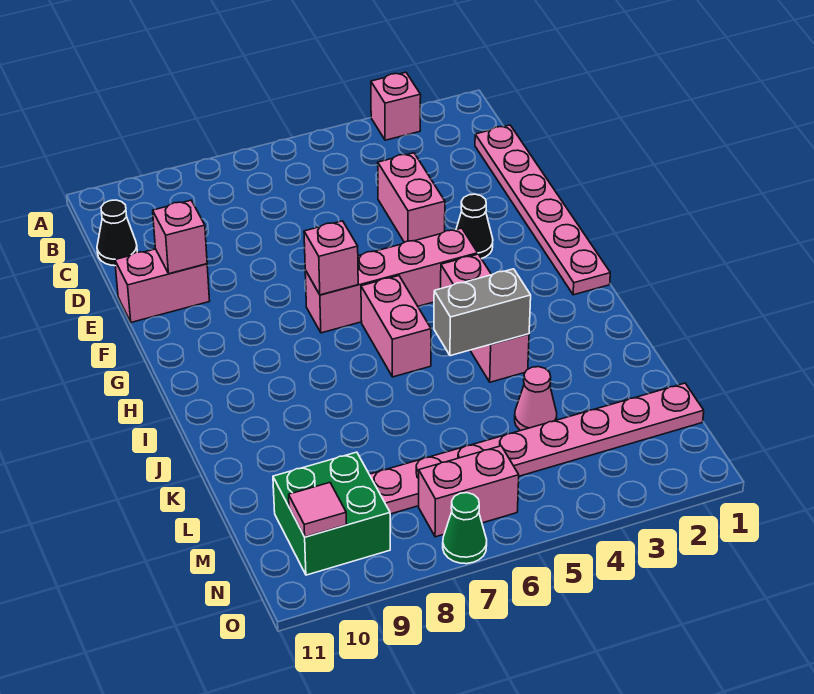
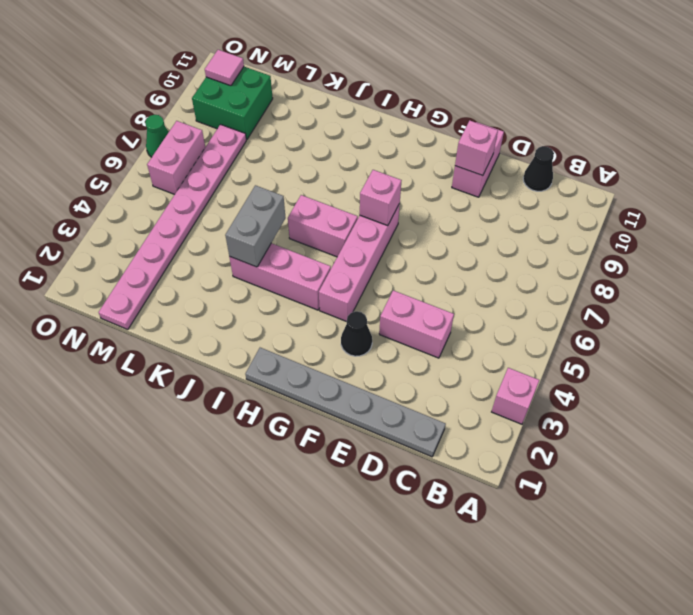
pink 1x6 plate [475,125,610,295] -> grey 1x6 plate [245,348,446,457]
pink 1x1 cone [515,367,557,431] -> none

